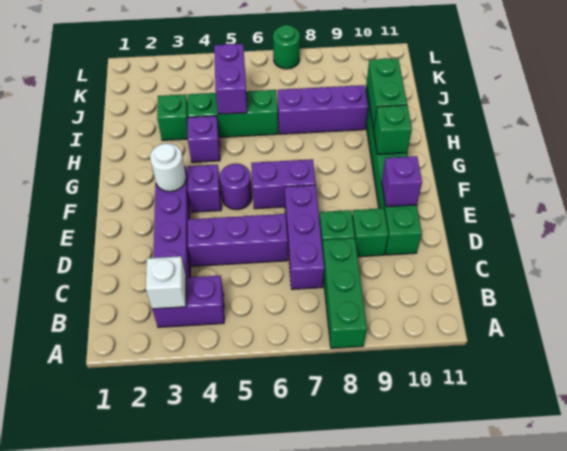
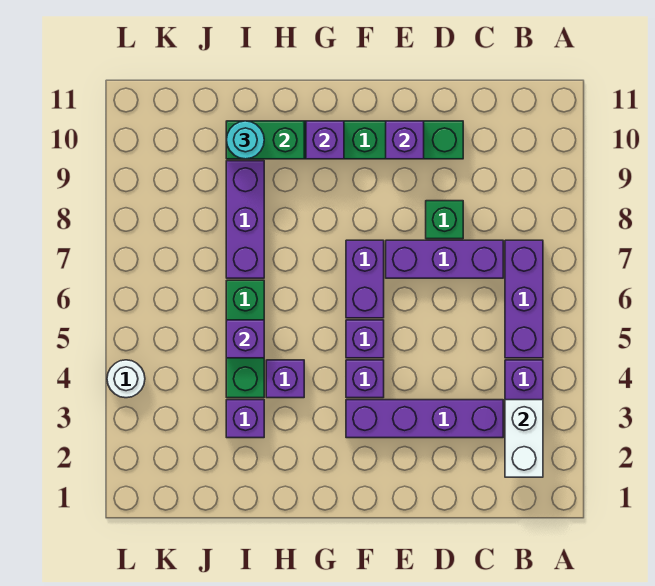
green 1x3 brick [322,238,367,348] -> none
white 1x1 brick [146,256,186,309] -> white 1x2 brick [505,400,543,477]
purple 1x3 brick [188,214,288,266] -> purple 1x3 brick moved to [505,240,543,358]
green 1x1 brick [352,208,388,257] -> none
white 1x1 round brick [150,143,186,192] -> white 1x1 round brick moved to [107,360,145,398]
purple 1x1 round brick [220,164,252,210] -> purple 1x1 brick [346,320,384,358]
green 1x1 brick [374,105,412,154] -> purple 1x1 brick [306,121,344,159]
green 1x1 brick [157,94,188,140] -> purple 1x1 brick [226,400,264,438]
purple 1x2 brick [214,44,247,114] -> purple 1x1 brick [226,320,264,358]
none -> cyan 1x1 round brick [227,121,264,159]
green 1x1 round brick [273,25,300,69] -> none

